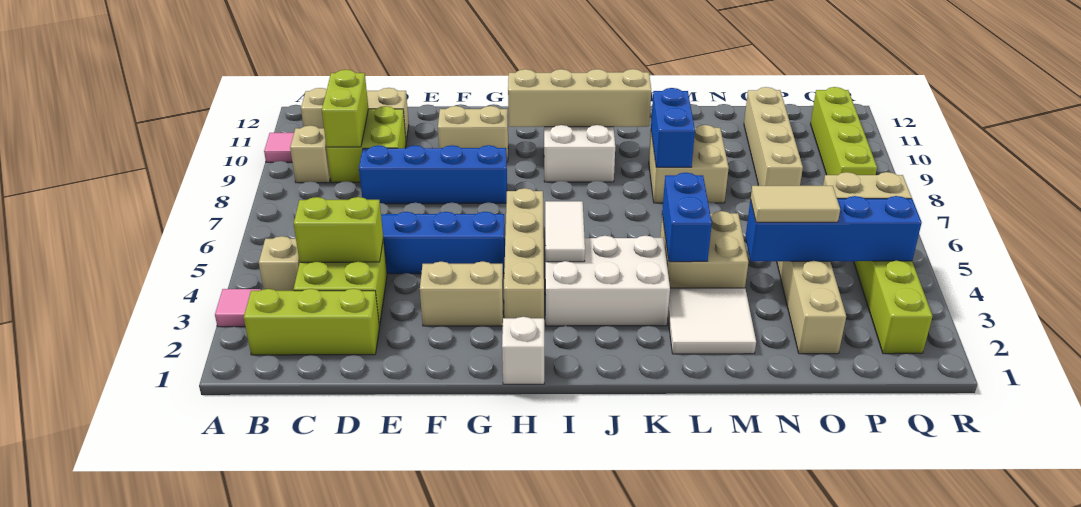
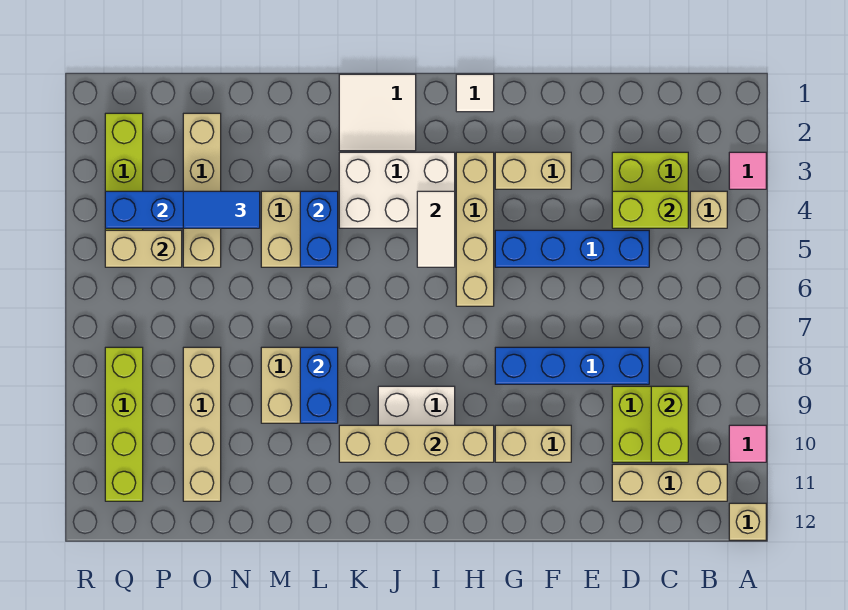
lime 1x3 brick [244,289,379,355] -> none
tan 1x1 brick [290,126,330,183] -> tan 1x1 brick moved to [729,503,766,540]
white 1x1 brick [502,317,544,384] -> white 1x1 tile [456,74,494,112]
white 2x2 tile [668,288,756,354] -> white 2x2 tile moved to [339,74,416,151]
tan 1x2 tile [751,186,840,222] -> blue 1x2 tile [183,191,260,228]

